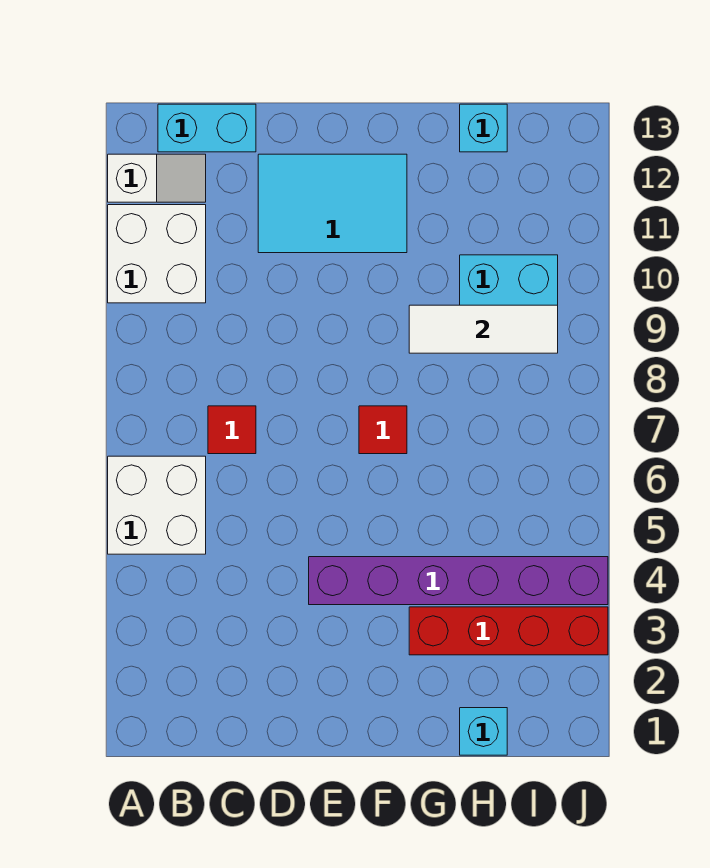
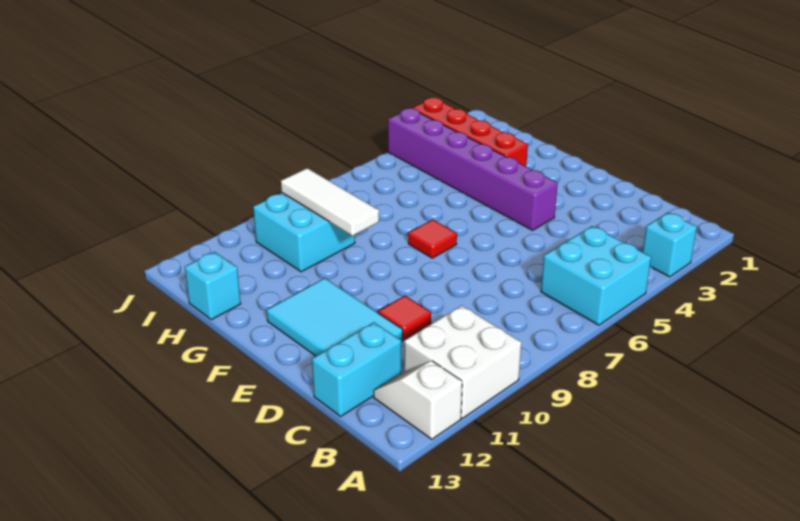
white 2x2 brick [108,456,206,554] -> cyan 2x2 brick [541,226,651,325]
cyan 1x2 brick [158,104,256,152] -> cyan 1x2 brick turned to [312,322,401,416]
red 1x1 tile [208,406,256,454] -> red 1x1 tile moved to [378,296,431,340]
cyan 1x1 brick [460,708,507,755] -> cyan 1x1 brick moved to [643,212,697,277]

